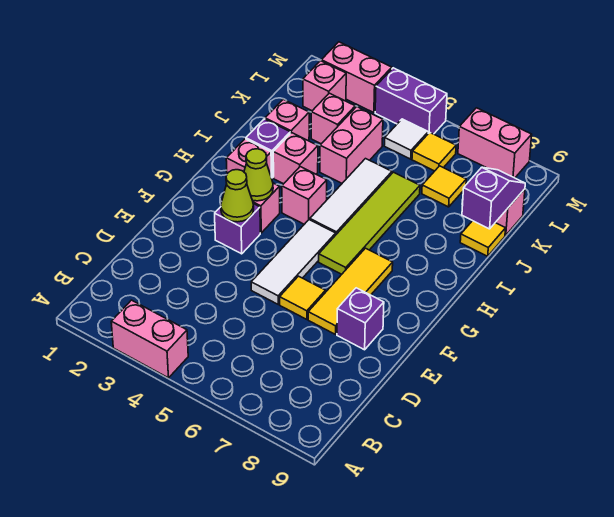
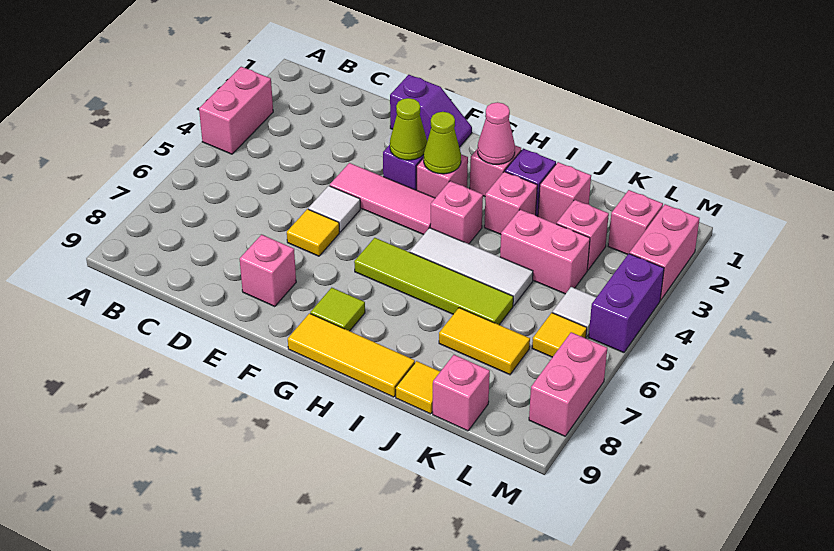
none -> pink 1x3 tile [330,163,435,235]
white 1x3 tile [251,220,336,304] -> white 1x1 tile [308,186,360,232]
yellow 1x3 tile [308,248,393,334] -> yellow 1x3 tile moved to [288,313,415,397]
purple 1x1 brick [337,288,384,350] -> pink 1x1 brick [240,234,296,307]
none -> lime 1x1 tile [310,288,365,331]
none -> pink 1x1 cone [478,102,515,164]
purple 1x2 slope [462,167,525,229] -> purple 1x2 slope moved to [390,75,472,147]
yellow 1x1 tile [422,166,466,207] -> yellow 1x2 tile [439,308,530,375]

